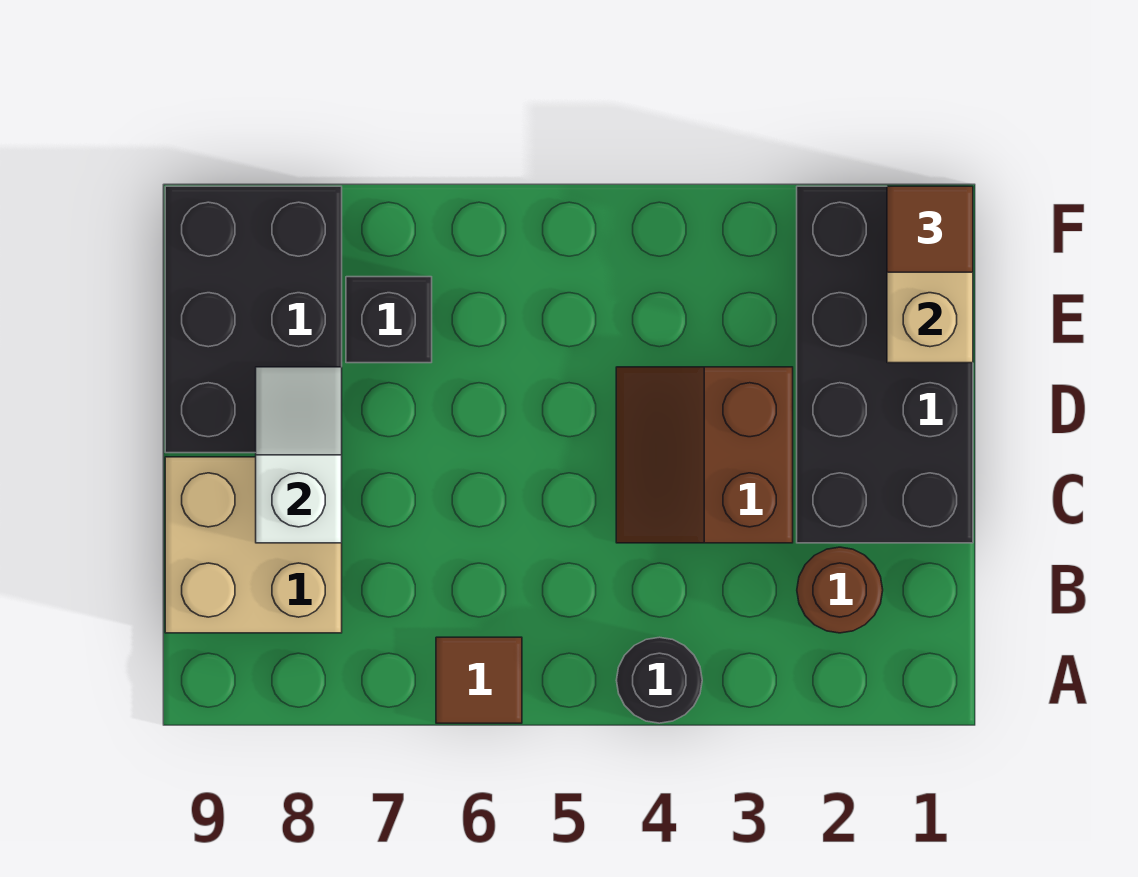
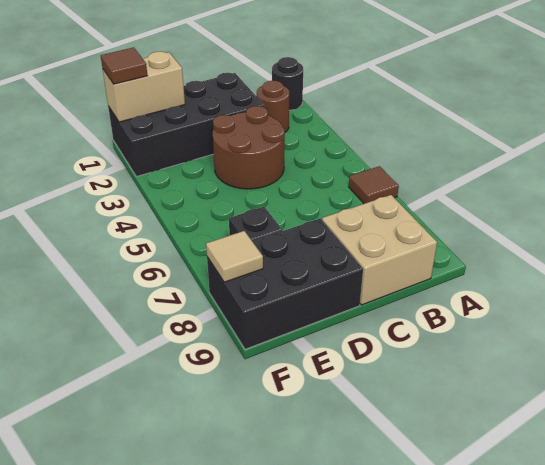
black 1x1 round brick [616,637,702,723] -> black 1x1 round brick moved to [272,57,303,110]
brown 2x2 slope [616,367,793,543] -> brown 2x2 round brick [213,106,285,189]
white 1x2 slope [256,367,342,543] -> none
none -> tan 1x1 tile [206,231,263,282]

